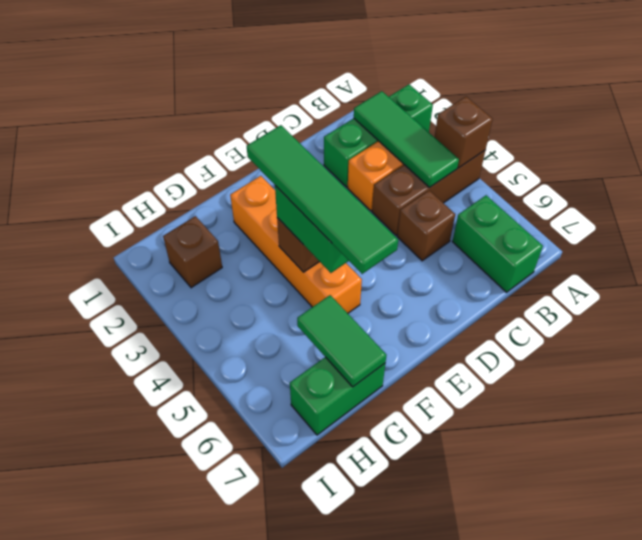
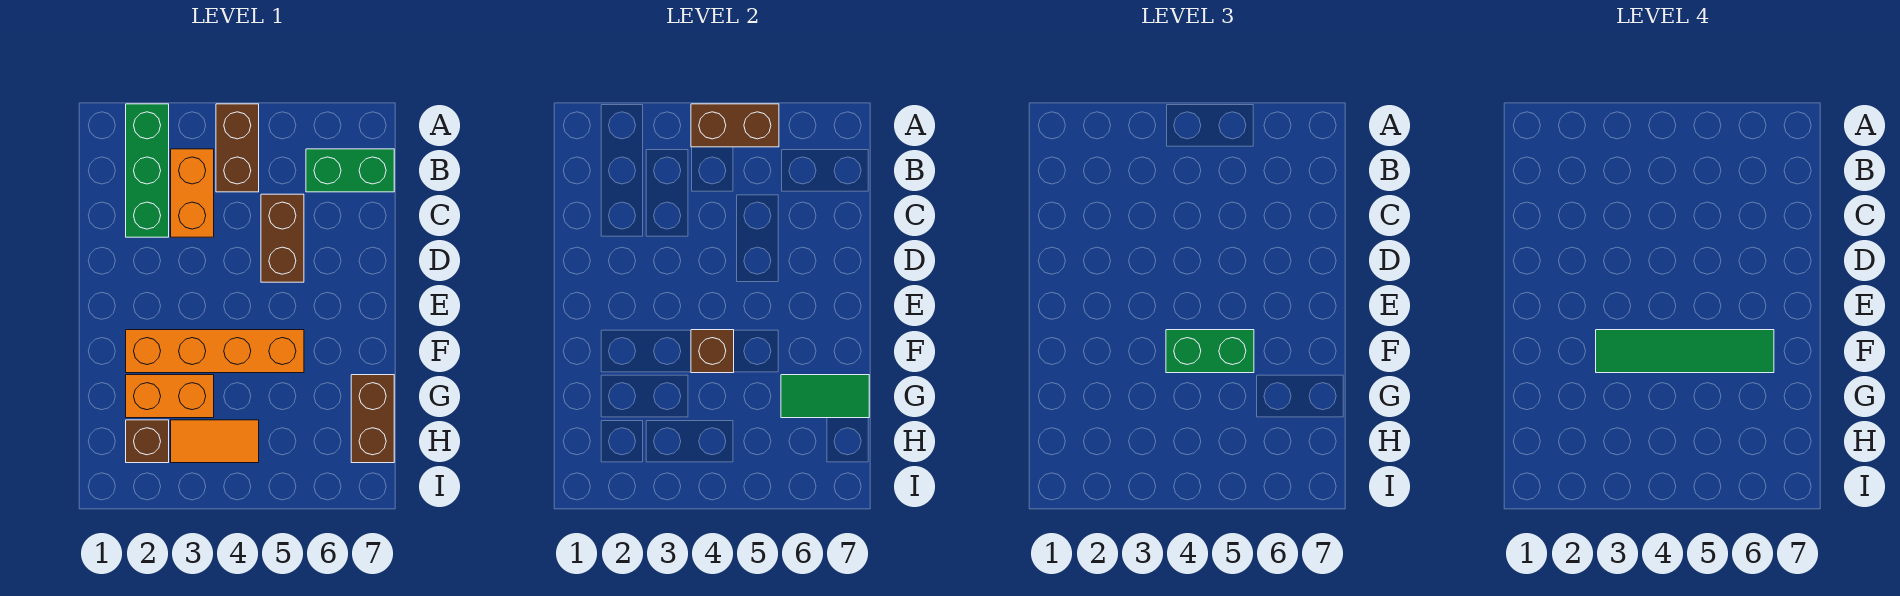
brown 1x3 brick [372,151,485,235] -> brown 1x2 brick [216,104,259,192]
brown 1x1 brick [435,97,493,168] -> brown 1x2 brick [691,104,779,147]
green 1x3 tile [354,91,459,188] -> none
brown 1x1 brick [397,190,455,261] -> brown 1x2 brick [261,194,304,282]
none -> orange 1x2 brick [126,375,214,418]
green 1x2 brick [290,357,385,435] -> brown 1x2 brick [351,375,394,463]
none -> orange 1x2 tile [171,420,259,463]

